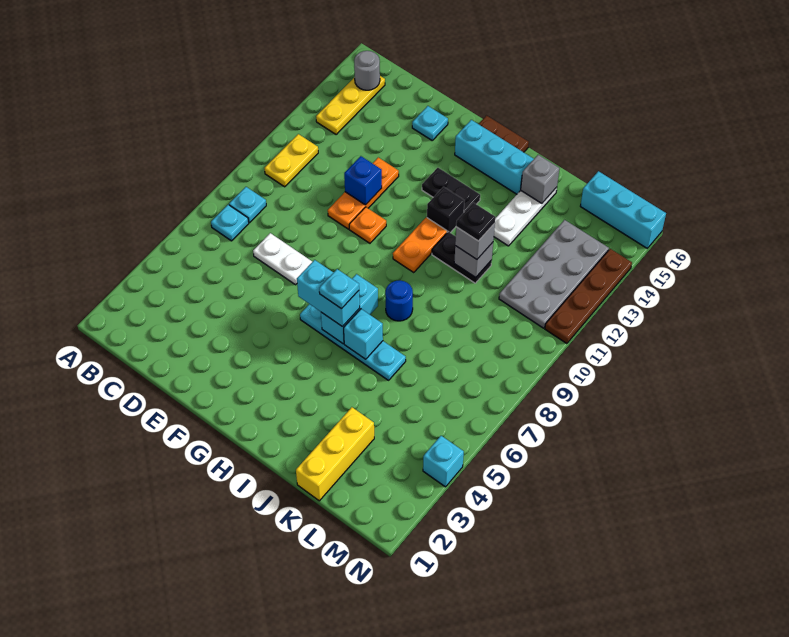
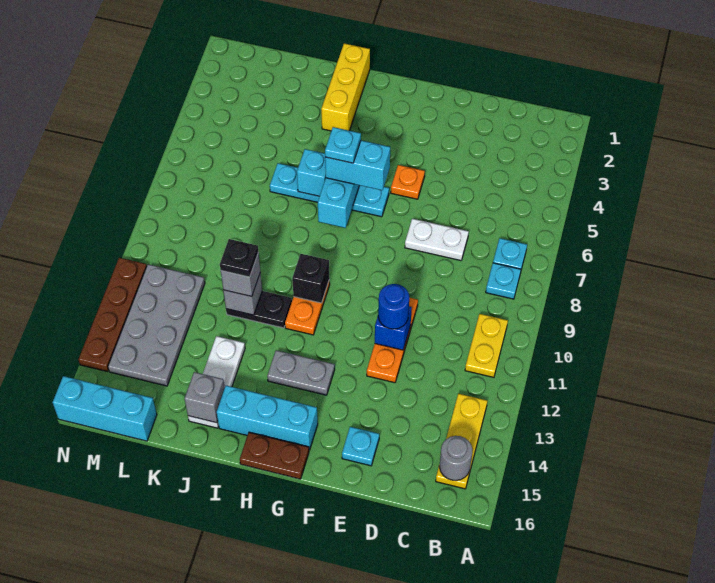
orange 1x1 plate [349,207,386,243] -> orange 1x1 plate moved to [391,165,425,199]
black 1x2 plate [422,168,480,212] -> grey 1x2 plate [267,350,335,395]
black 1x1 brick [427,187,465,233] -> black 1x1 brick moved to [292,254,329,303]
blue 1x1 round brick [385,280,413,321] -> blue 1x1 round brick moved to [378,284,409,329]
yellow 1x3 brick [296,407,374,501] -> yellow 1x3 brick moved to [321,43,370,131]
cyan 1x1 brick [423,436,464,487] -> none

